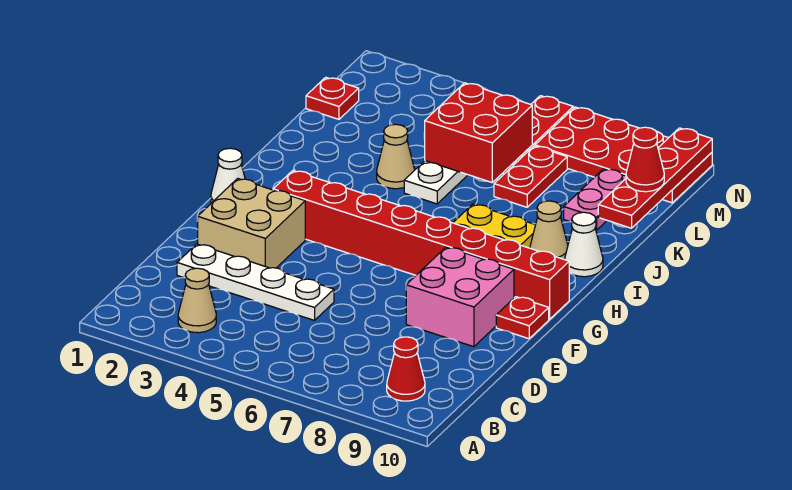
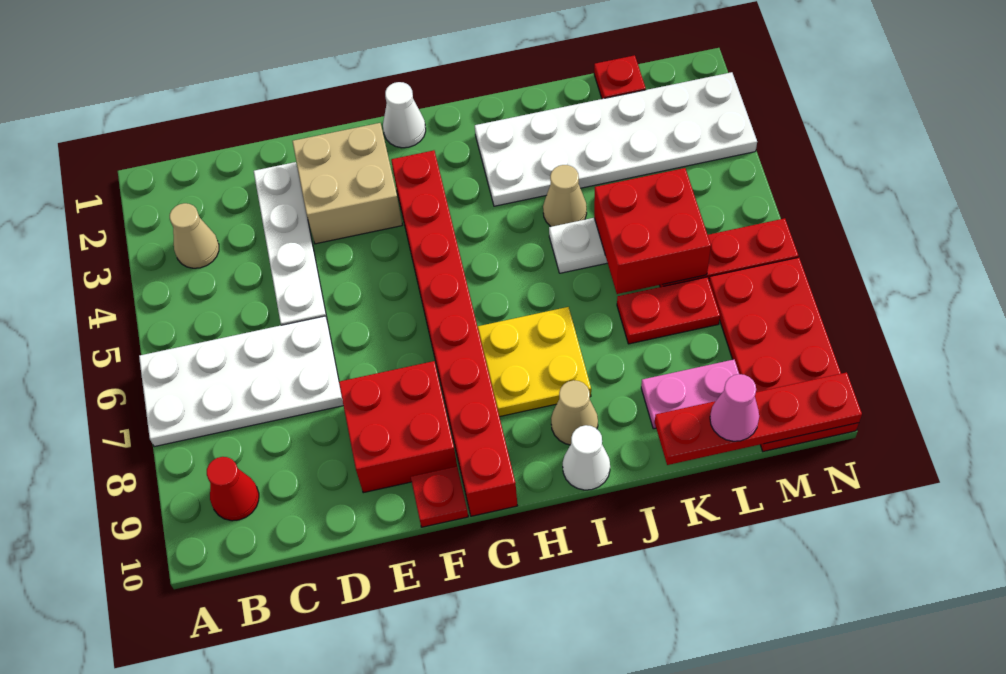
none -> white 2x4 plate [139,316,343,447]
pink 2x2 brick [406,247,514,347] -> red 2x2 brick [339,361,457,493]
none -> white 2x6 plate [475,72,757,206]
red 1x1 cone [626,127,664,192] -> pink 1x1 cone [710,374,759,441]

